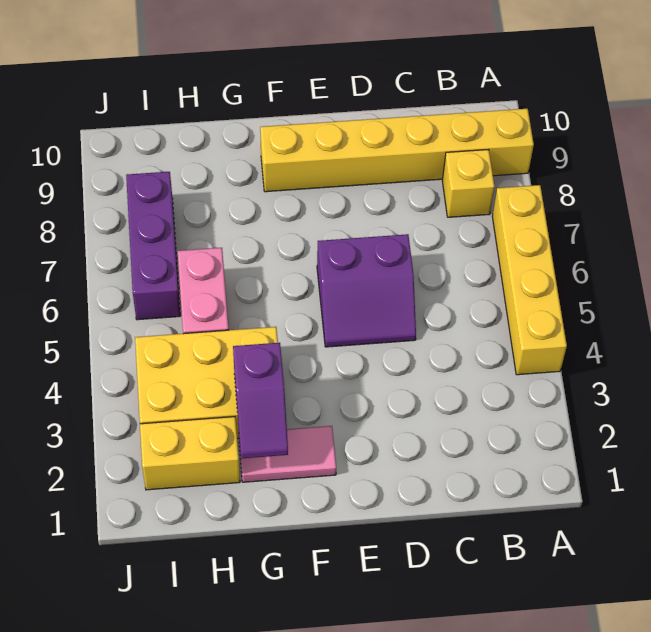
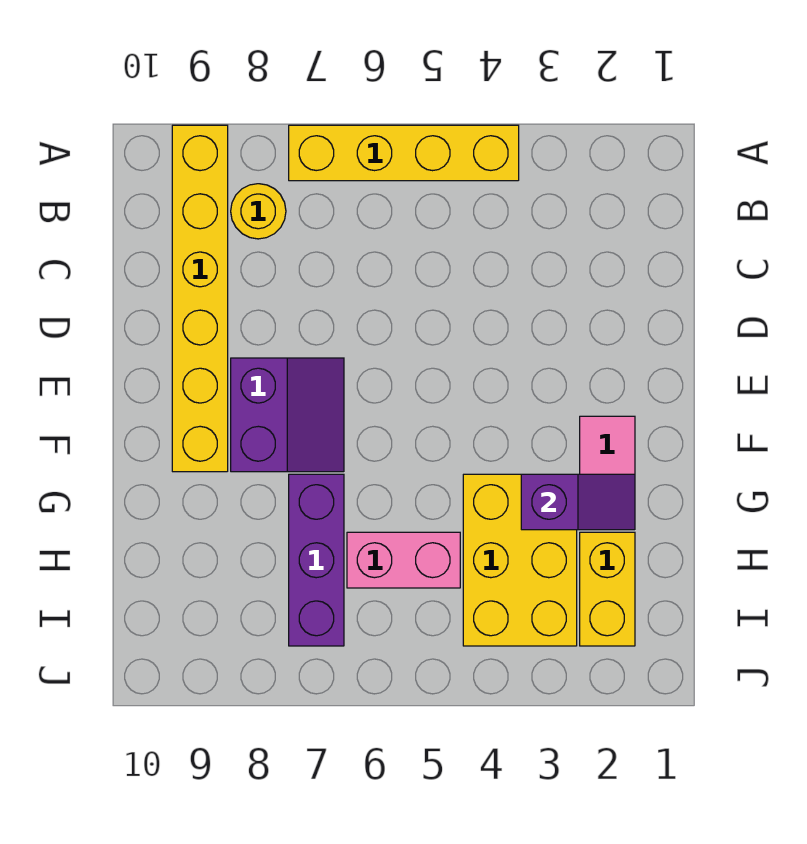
yellow 1x1 brick [442,150,494,217] -> yellow 1x1 round brick [231,184,286,239]
purple 2x2 slope [317,234,416,347] -> purple 2x2 slope moved to [231,358,344,472]
purple 1x3 brick [126,172,180,320] -> purple 1x3 brick turned to [289,474,344,646]

